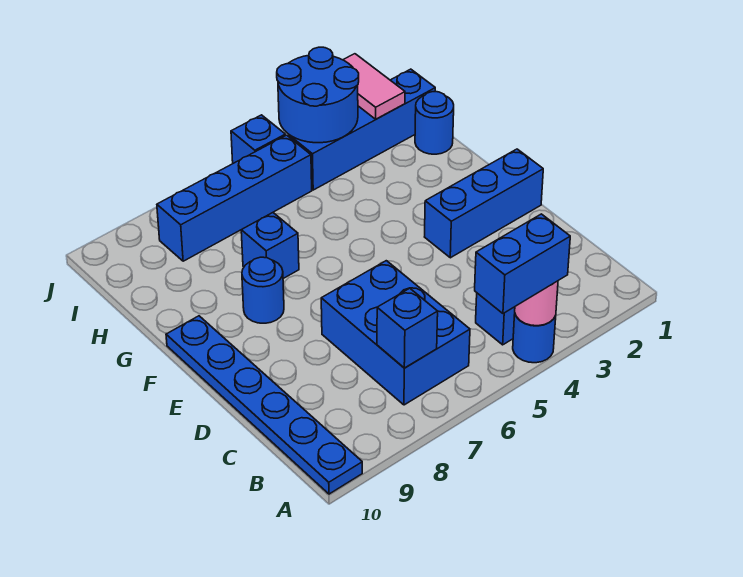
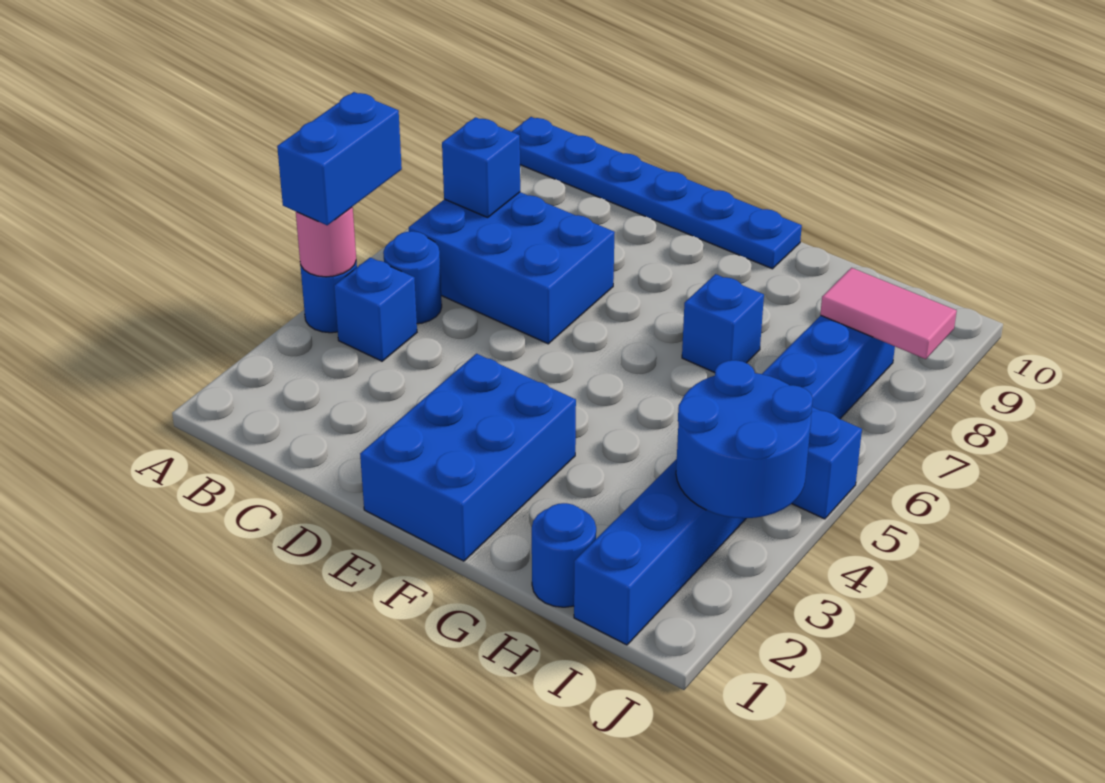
blue 1x3 brick [425,149,543,258] -> blue 2x3 brick [360,354,576,561]
blue 1x1 round brick [242,257,284,323] -> blue 1x1 round brick moved to [383,231,442,324]
pink 1x2 tile [343,54,405,119] -> pink 1x2 tile moved to [820,268,957,359]

